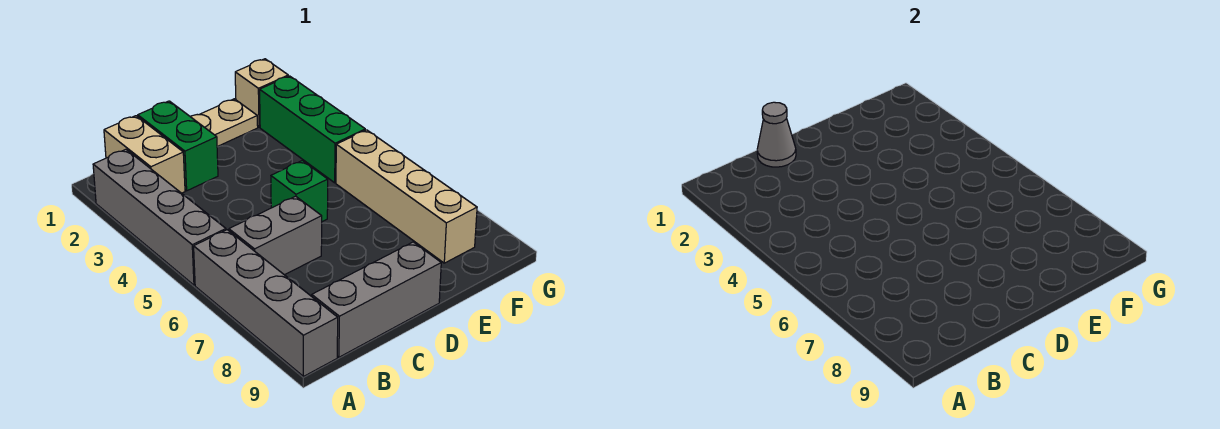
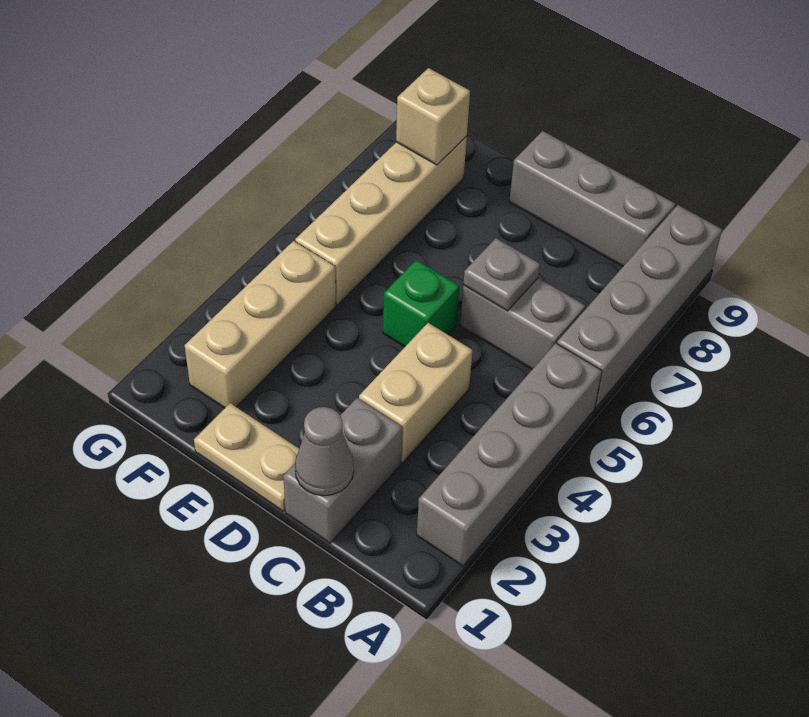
tan 1x2 brick [104,116,185,193] -> tan 1x2 brick moved to [359,323,473,463]
green 1x2 brick [138,101,218,191] -> grey 1x2 brick [283,398,402,543]
none -> grey 1x1 plate [463,238,540,311]
tan 1x1 brick [235,59,288,127] -> tan 1x1 brick moved to [396,68,470,165]
green 1x3 brick [260,76,365,183] -> tan 1x3 brick [185,241,336,408]

